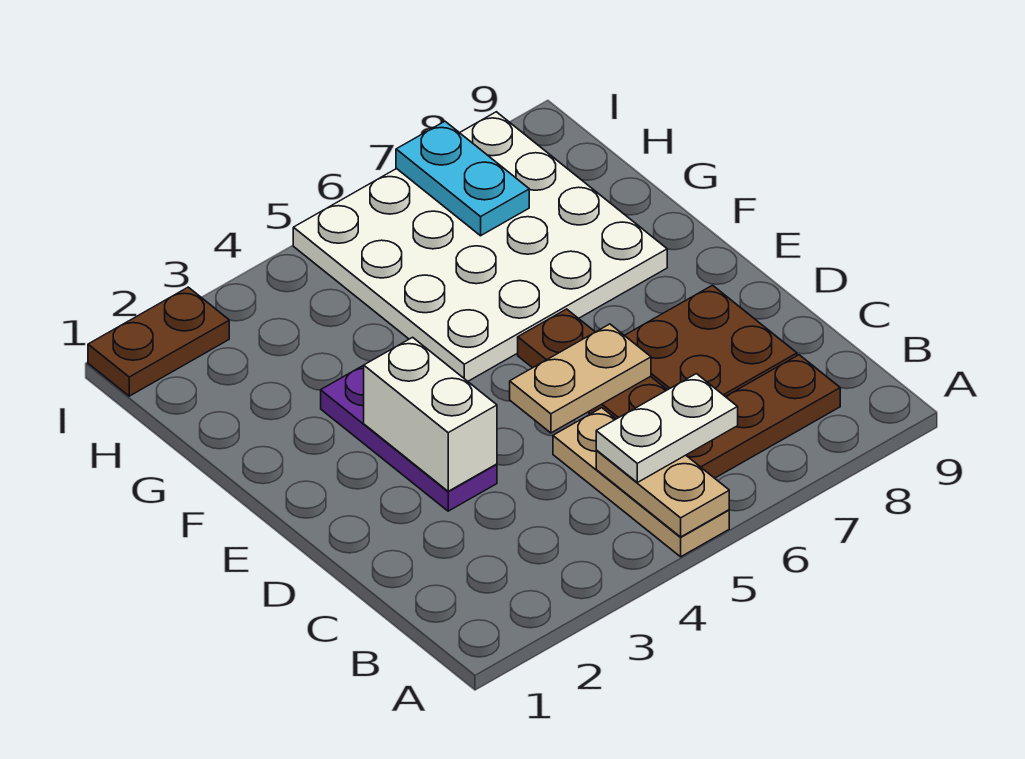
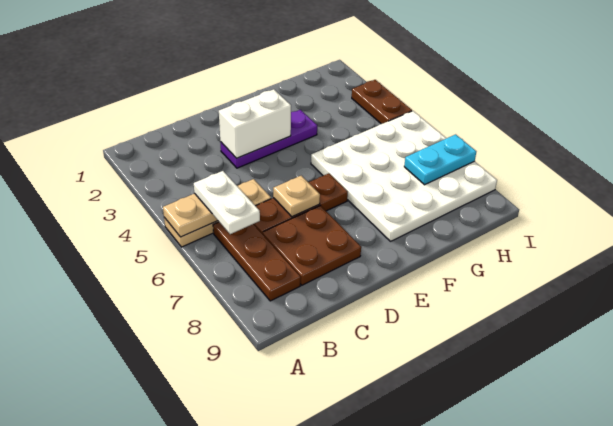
tan 1x2 plate [510,324,651,433] -> tan 1x1 plate [273,176,320,217]
brown 1x2 plate [88,287,229,396] -> brown 1x2 plate moved to [352,80,412,124]

